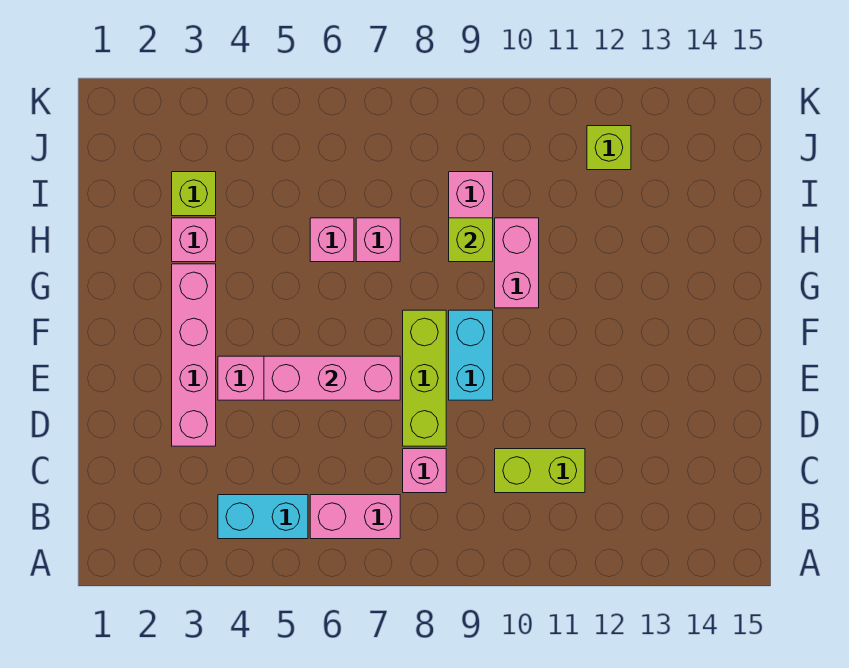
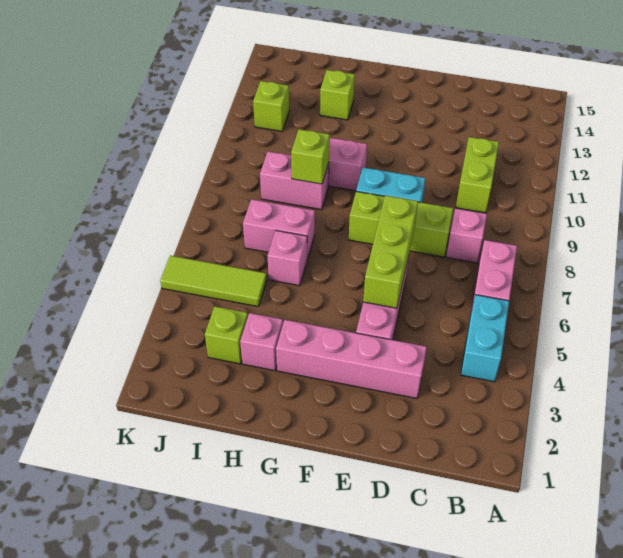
pink 1x3 brick [264,356,400,400] -> lime 1x3 brick [363,195,418,308]
pink 1x1 brick [356,218,400,262] -> pink 1x2 brick [243,199,315,259]
none -> lime 1x1 brick [320,70,355,120]
none -> lime 1x3 tile [160,256,267,307]

